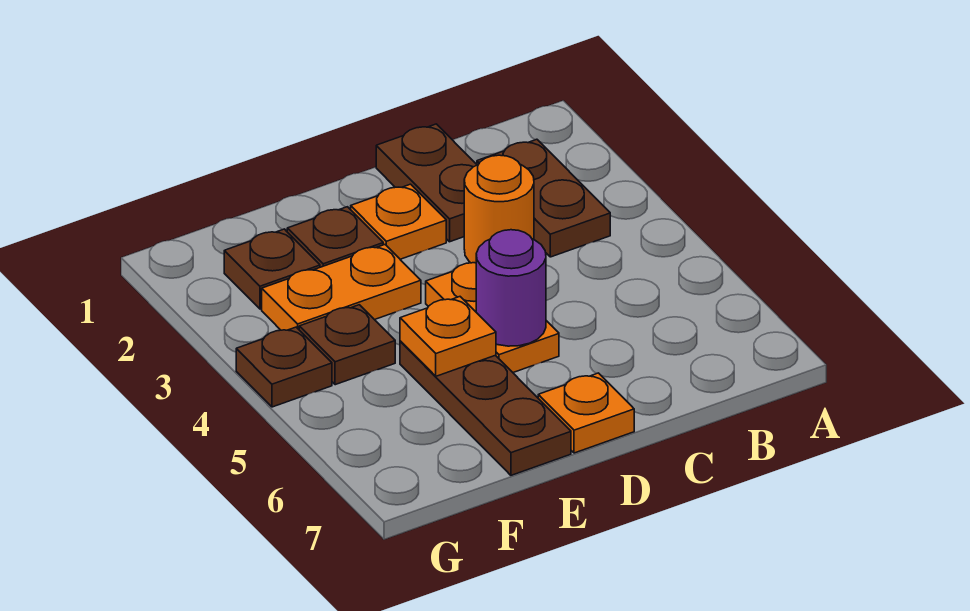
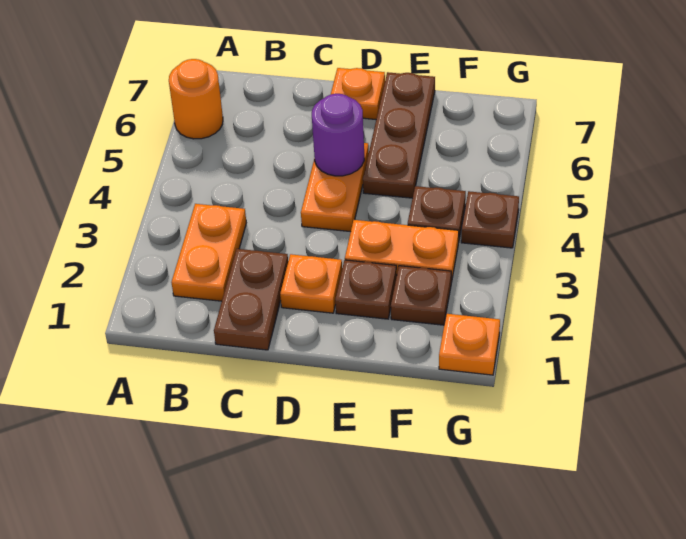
brown 1x2 plate [477,139,610,257] -> orange 1x2 plate [171,204,246,301]
orange 1x1 round brick [464,155,534,263] -> orange 1x1 round brick moved to [169,59,223,139]
orange 1x1 plate [400,297,496,376] -> orange 1x1 plate moved to [439,314,500,375]

